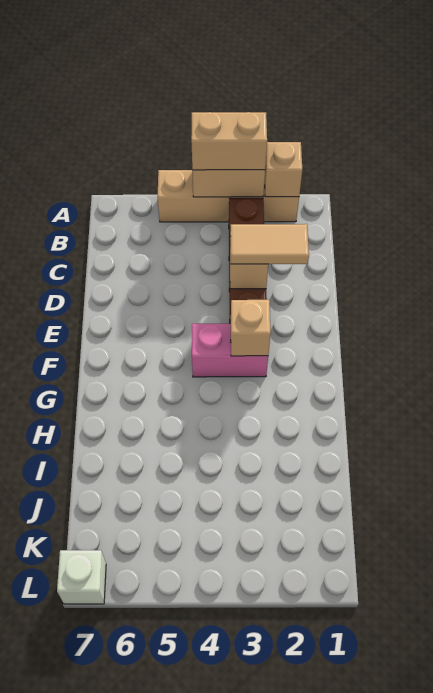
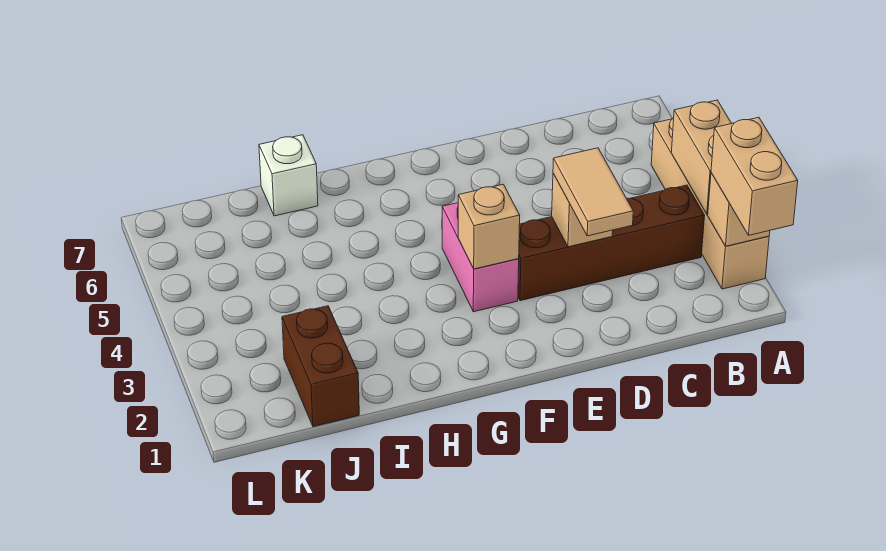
tan 1x2 brick [191,112,267,170] -> tan 1x2 brick moved to [711,117,798,235]
none -> brown 1x2 brick [282,306,359,427]
white 1x1 brick [57,550,106,604] -> white 1x1 brick moved to [259,135,318,216]

